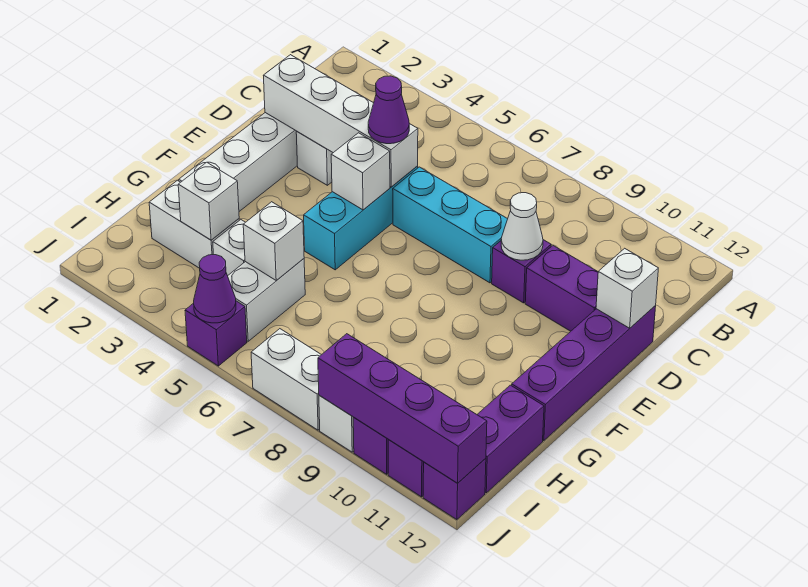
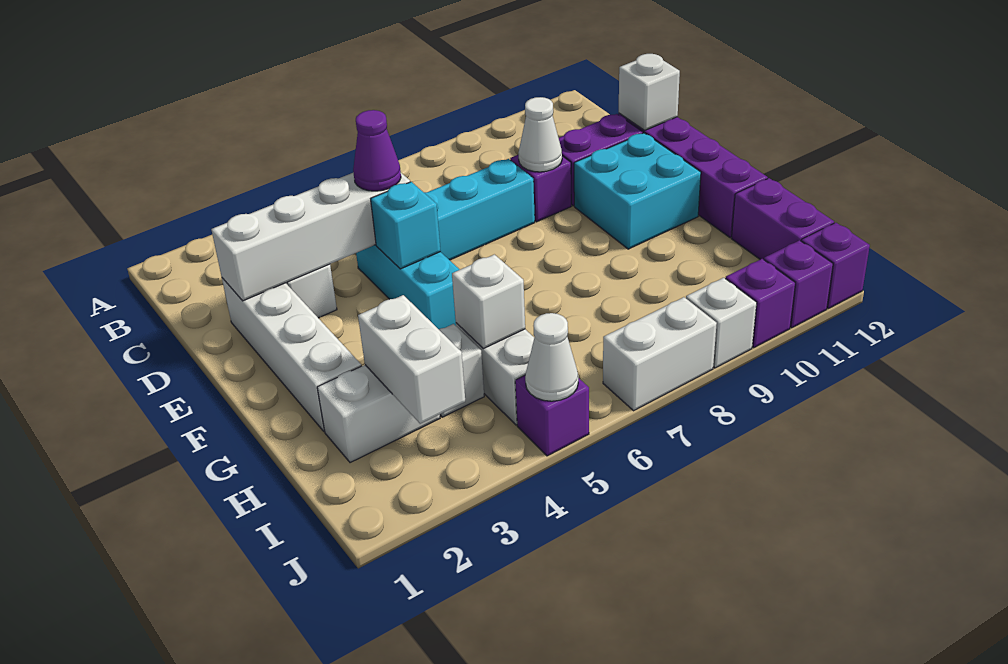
white 1x1 brick [331,133,390,210] -> cyan 1x1 brick [371,182,441,269]
none -> cyan 2x2 brick [574,133,701,249]
white 1x1 brick [178,162,239,240] -> white 1x2 brick [358,295,465,424]
purple 1x1 cone [194,255,236,323] -> white 1x1 cone [525,313,578,401]
purple 1x4 brick [318,334,487,483] -> none

